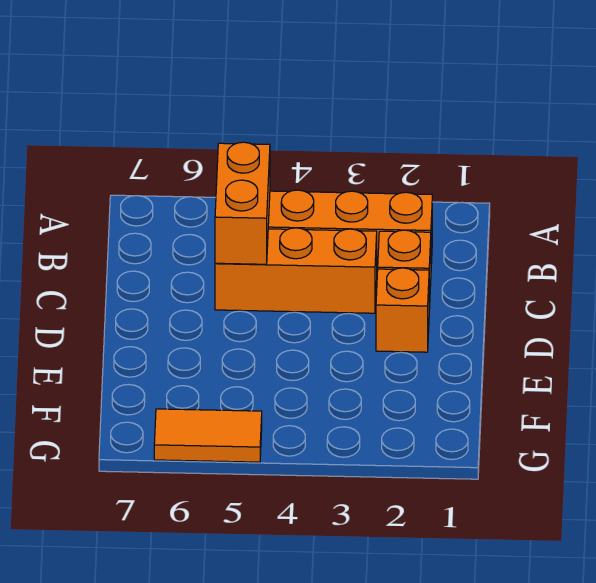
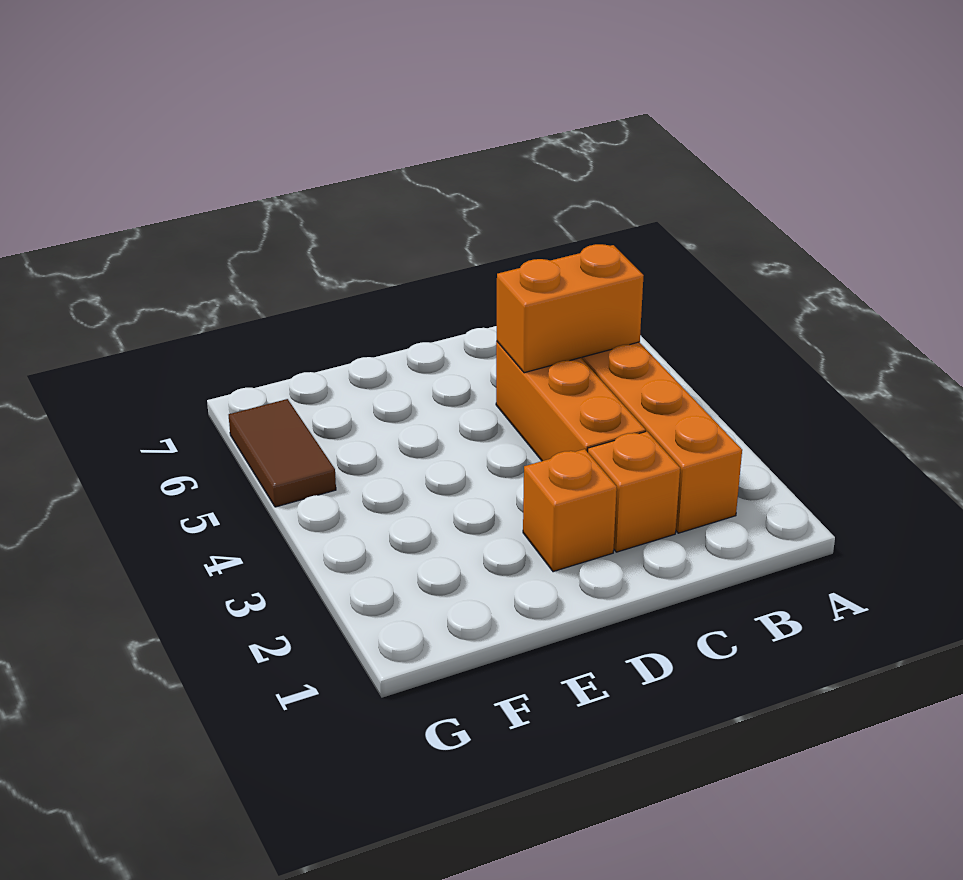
orange 1x2 tile [154,409,262,462] -> brown 1x2 tile [229,399,336,507]

